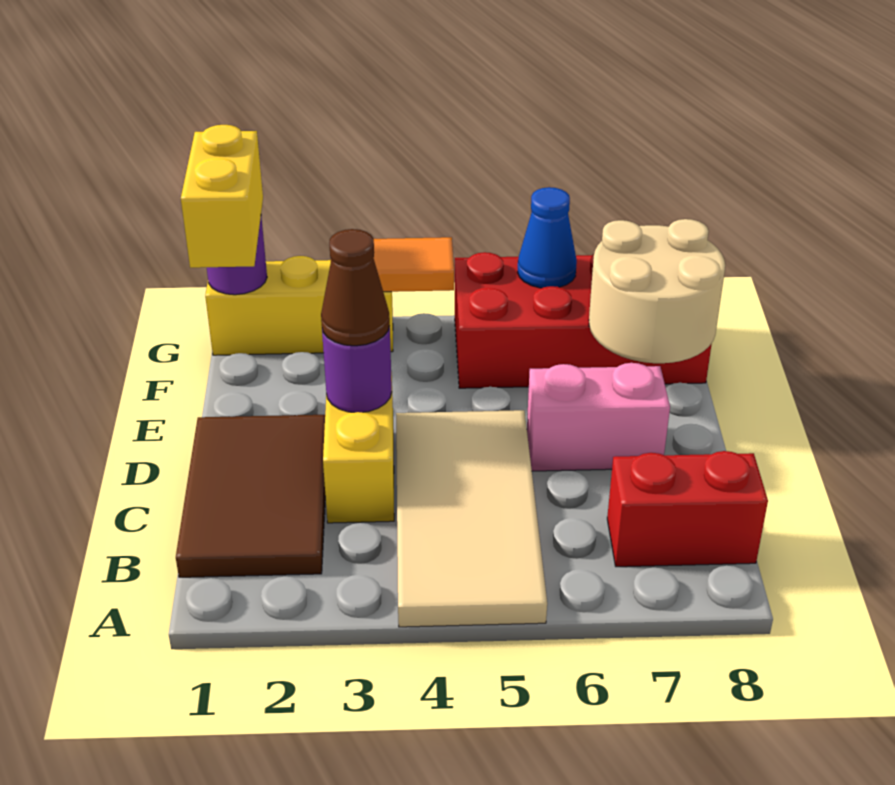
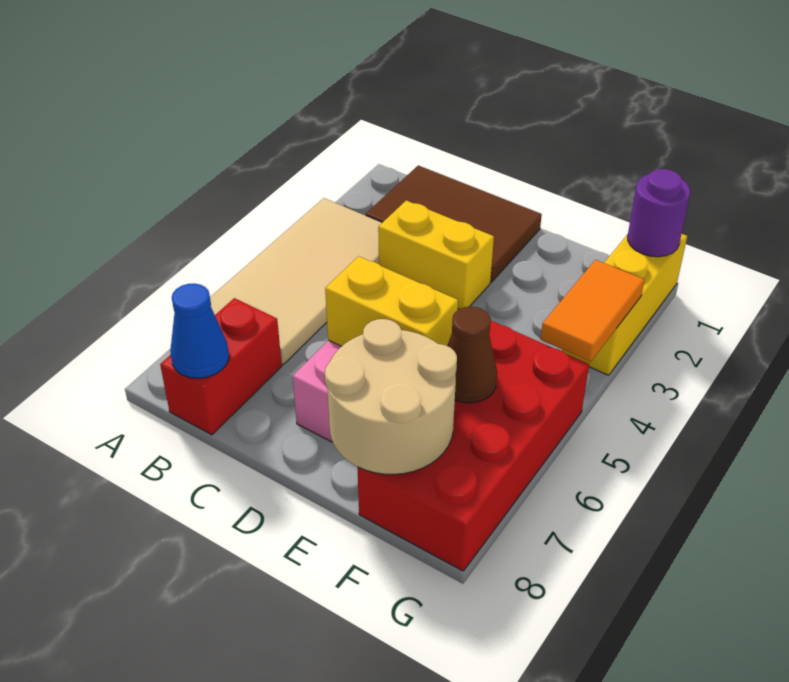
tan 2x4 tile [396,410,547,627] -> tan 2x4 tile turned to [210,198,382,364]
purple 1x1 round brick [322,327,392,412] -> none
brown 1x1 cone [321,229,390,346] -> brown 1x1 cone moved to [447,307,497,403]
yellow 1x2 brick [181,125,263,268] -> yellow 1x2 brick moved to [325,256,458,346]
blue 1x1 cone [518,187,577,288] -> blue 1x1 cone moved to [170,283,229,378]

